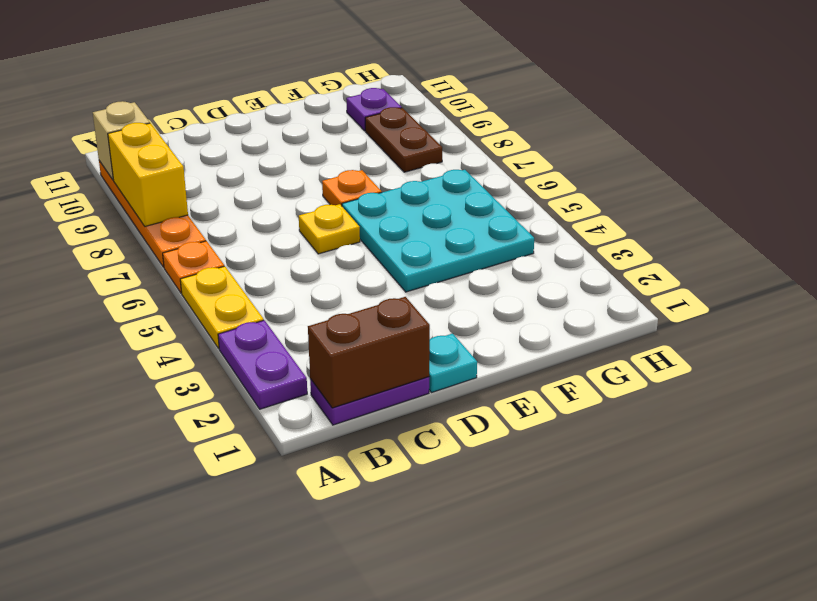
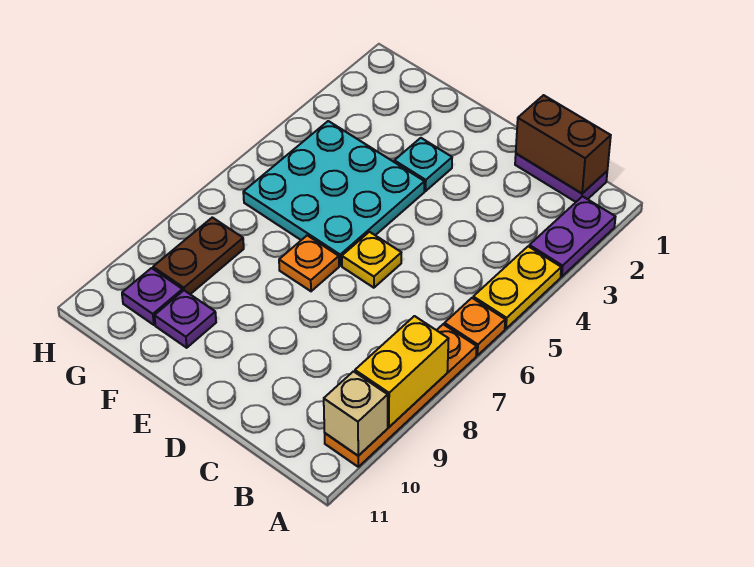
cyan 1x1 plate [429,334,477,393] -> cyan 1x1 plate moved to [394,138,452,191]
none -> purple 1x1 plate [154,290,216,348]

